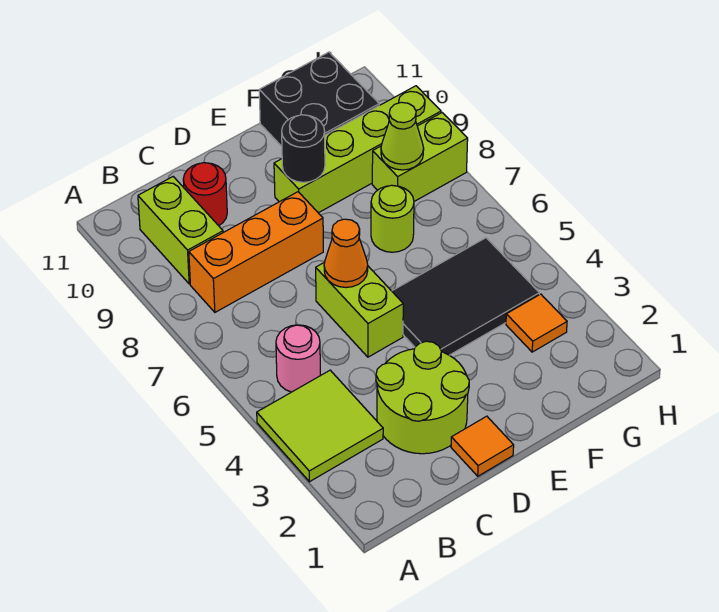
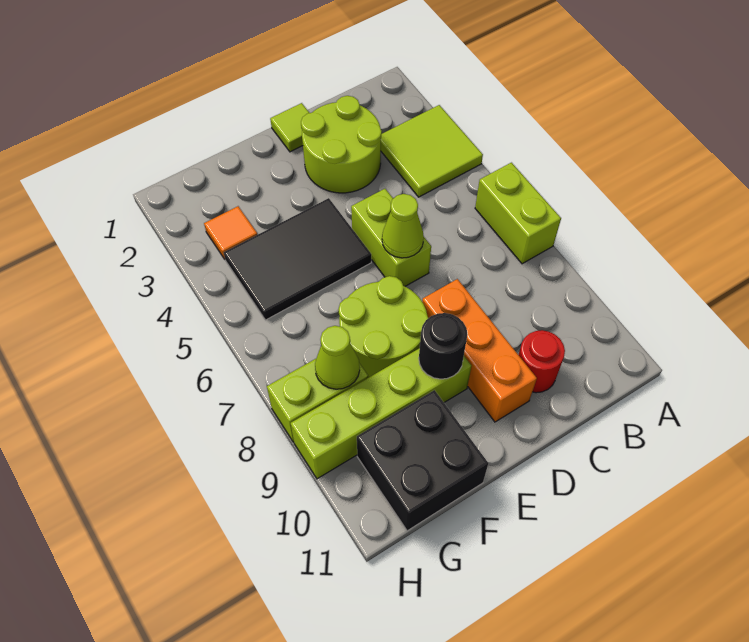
pink 1x1 round brick [276,325,320,392] -> none
orange 1x3 brick [189,192,323,312] -> orange 1x3 brick turned to [422,279,537,422]
lime 1x2 brick [138,177,223,284] -> lime 1x2 brick moved to [475,163,561,264]
orange 1x1 tile [451,416,514,476] -> lime 1x1 tile [270,103,309,152]
orange 1x1 cone [324,219,368,287] -> lime 1x1 cone [382,194,424,258]
lime 1x1 round brick [371,185,414,252] -> lime 2x2 round brick [338,276,428,378]

